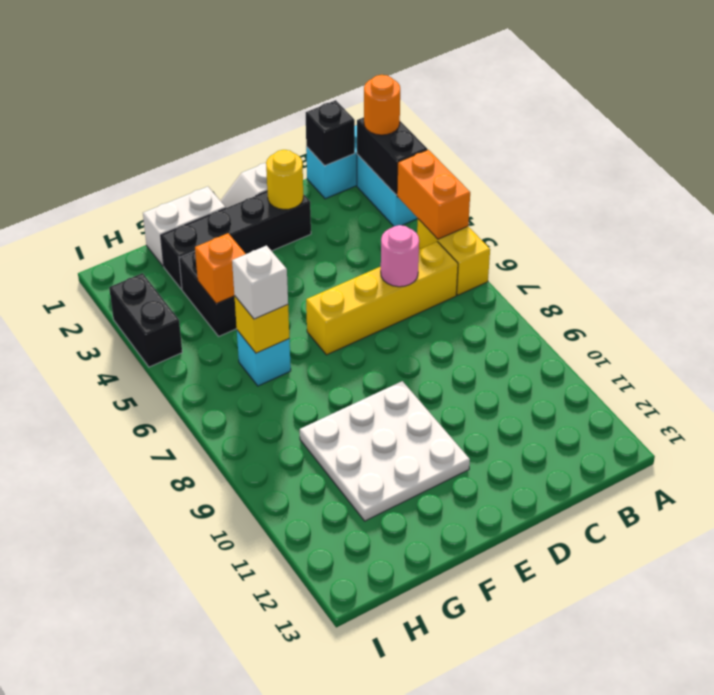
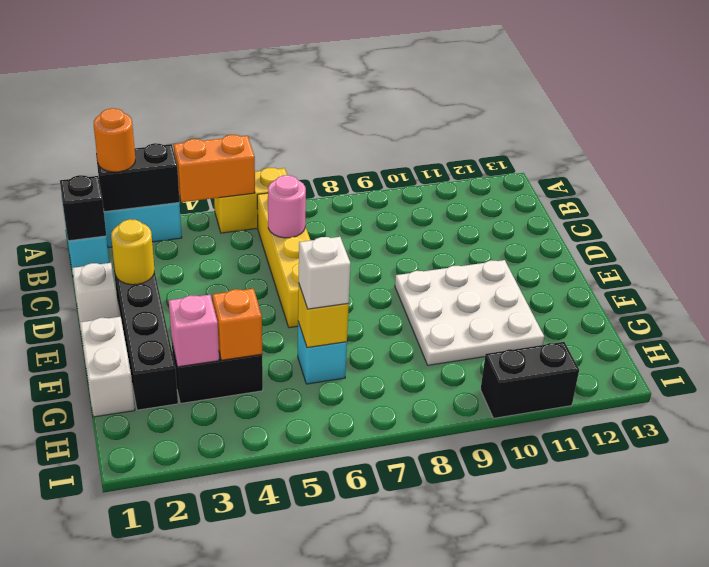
none -> pink 1x1 brick [169,295,219,367]
black 1x2 brick [109,273,182,367] -> black 1x2 brick moved to [480,342,579,418]

